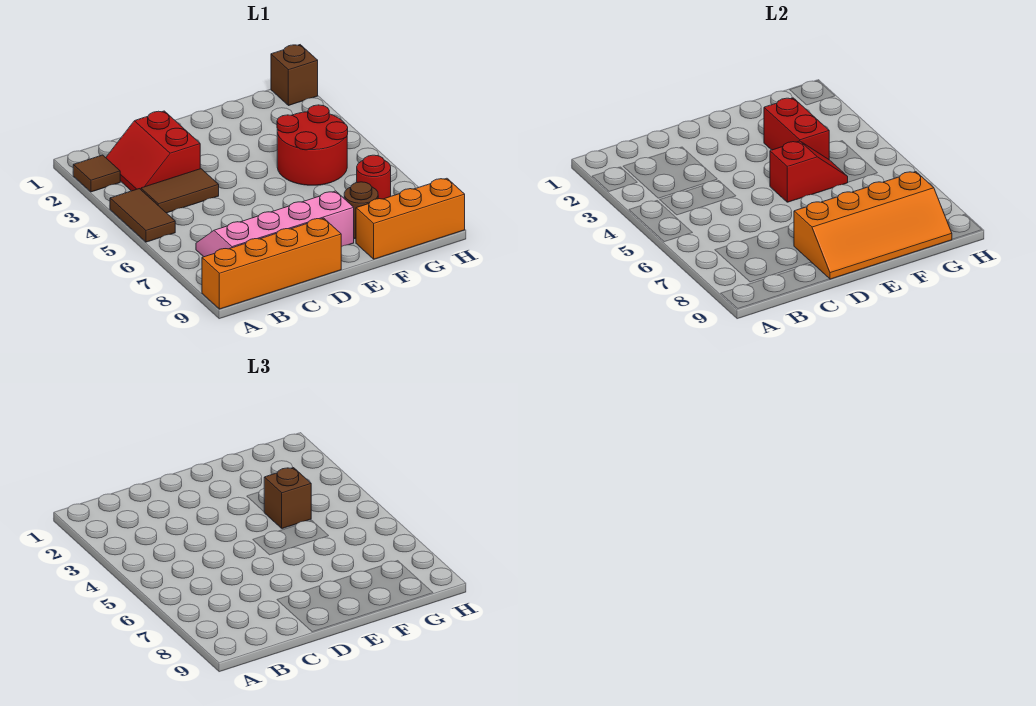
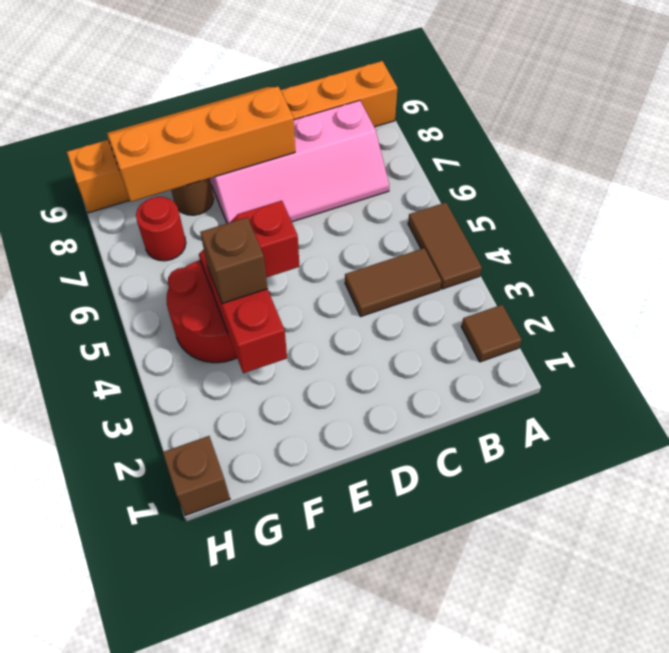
red 2x2 slope [106,111,200,191] -> none

